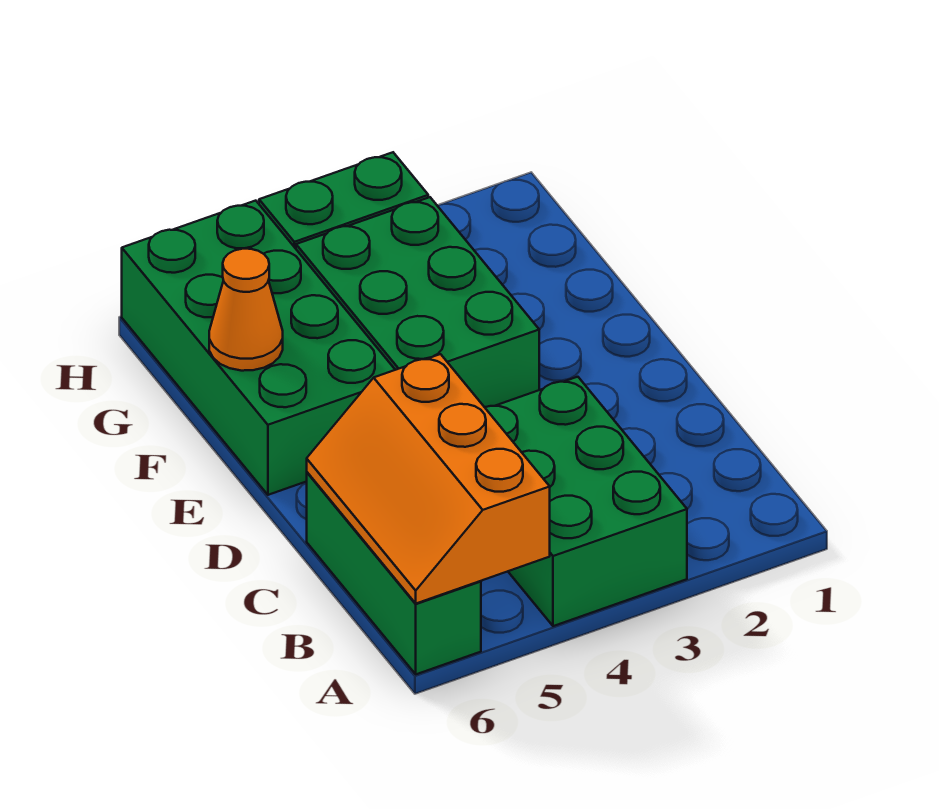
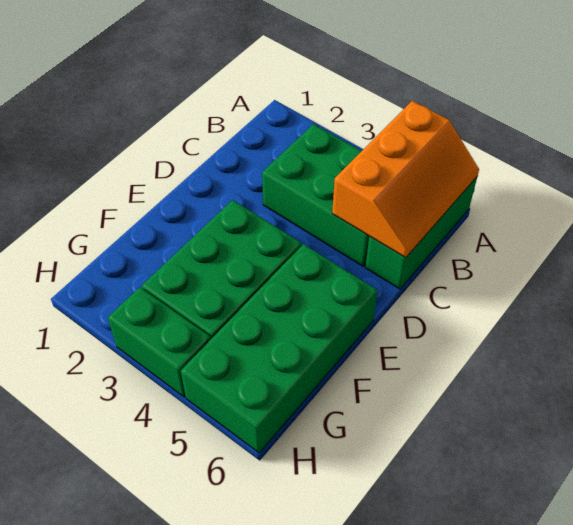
green 2x3 brick [485,377,687,626] -> green 2x3 brick turned to [262,124,369,267]
orange 1x1 cone [209,249,283,371] -> none

